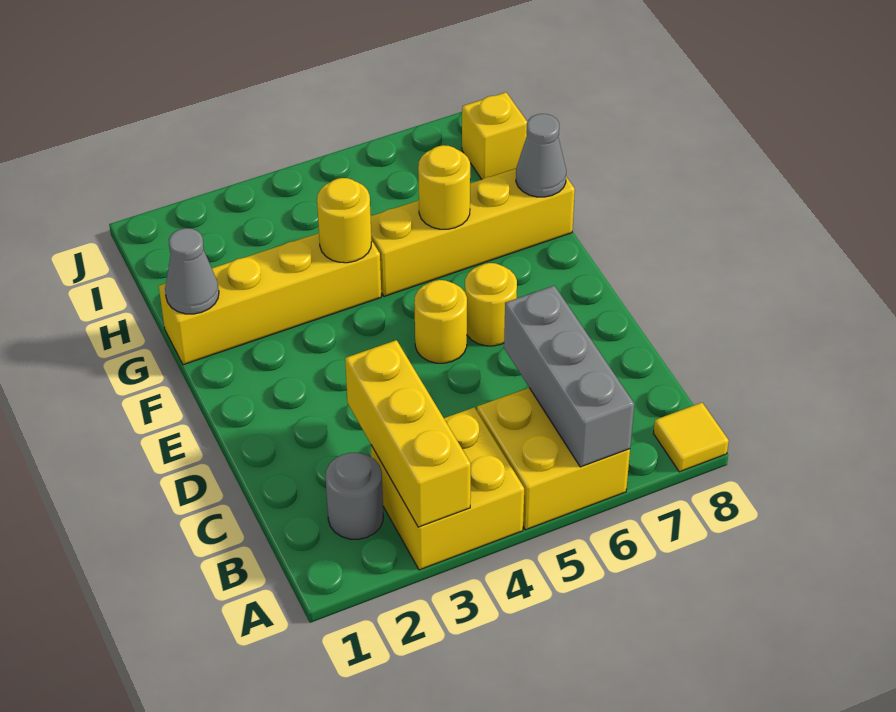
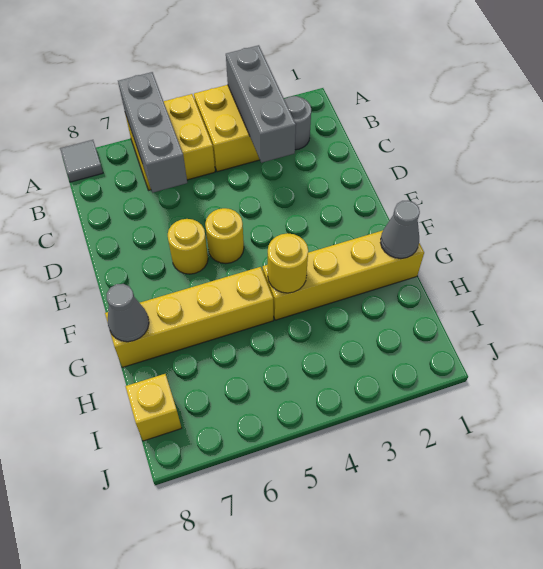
yellow 1x3 brick [345,340,471,527] -> grey 1x3 brick [226,45,296,163]
yellow 1x1 tile [653,403,729,472] -> grey 1x1 tile [60,140,103,182]
yellow 1x1 round brick [418,145,470,229] -> none

